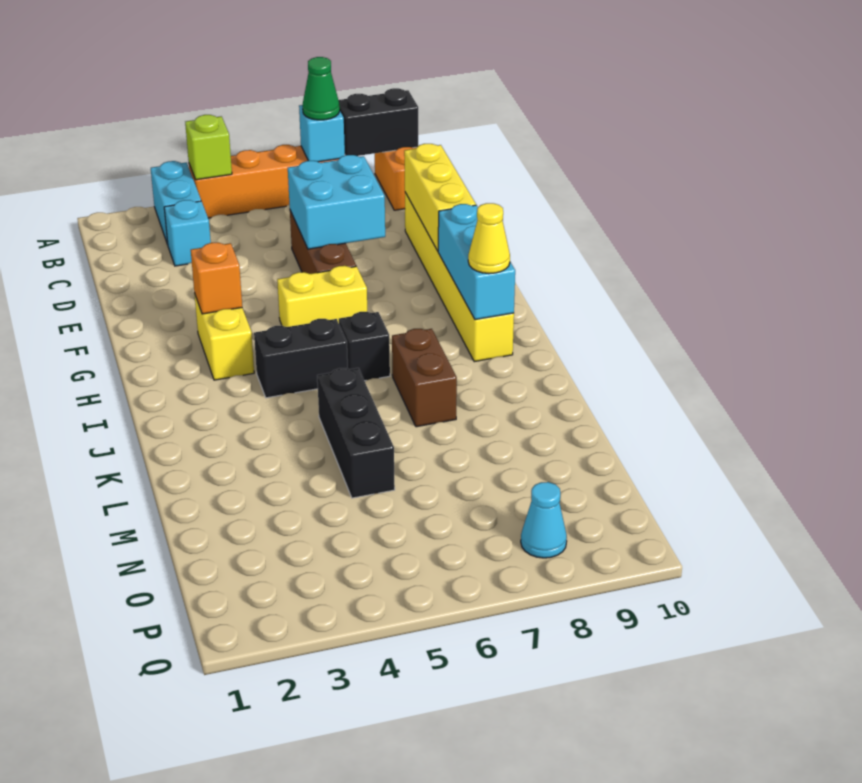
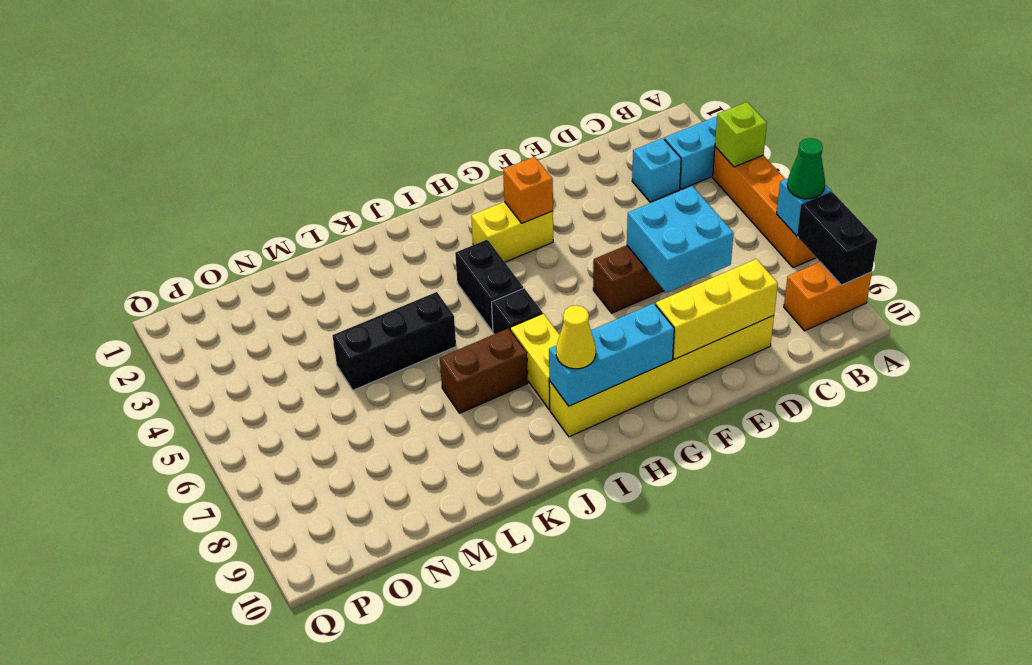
yellow 1x2 brick [277,266,367,327] -> yellow 1x2 brick moved to [510,314,560,409]
cyan 1x1 cone [521,482,567,558] -> none

